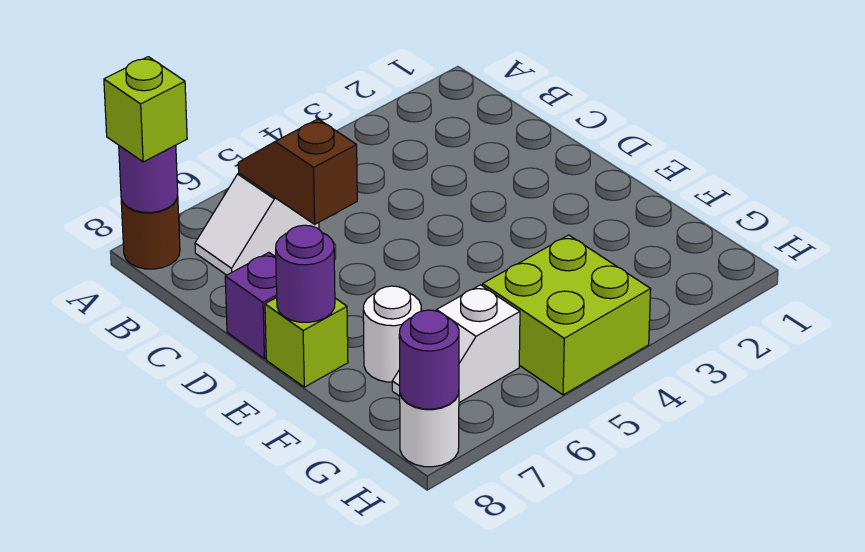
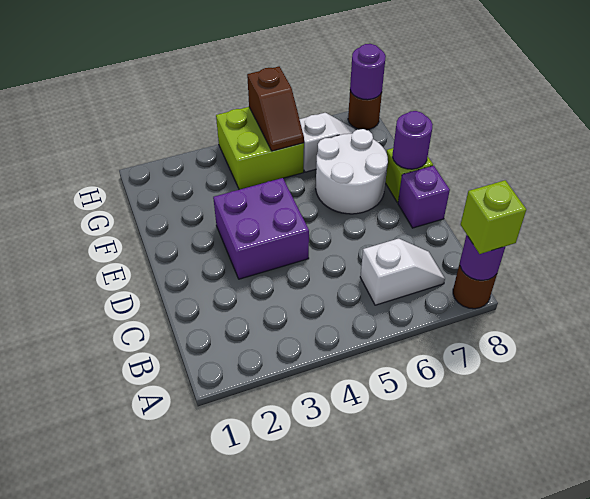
brown 1x2 slope [238,119,357,224] -> brown 1x2 slope moved to [247,67,304,151]
none -> purple 2x2 brick [213,178,309,279]
white 1x1 round brick [363,286,421,382] -> white 2x2 round brick [316,129,388,214]
white 1x1 round brick [400,394,459,467] -> brown 1x1 round brick [348,91,382,130]

